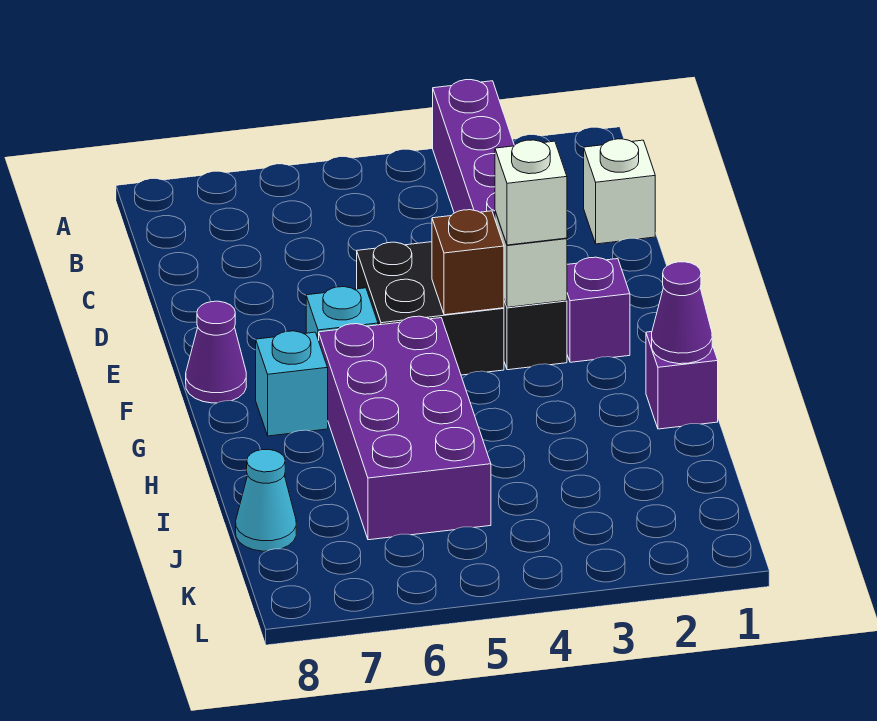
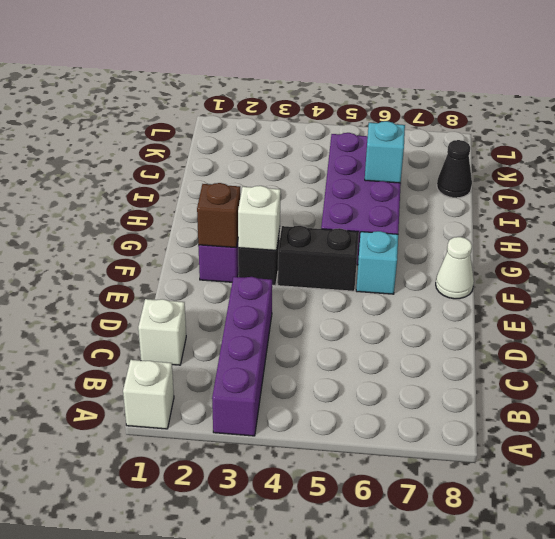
black 2x2 brick [357,242,504,375] -> black 1x2 brick [278,226,359,291]
white 1x1 brick [495,140,567,245] -> white 1x1 brick moved to [123,360,174,429]
brown 1x1 brick [432,210,504,315] -> brown 1x1 brick moved to [197,183,241,248]
purple 1x1 cone [186,301,246,403] -> white 1x1 cone [436,237,474,299]
cyan 1x1 brick [256,331,328,436] -> cyan 1x1 brick moved to [365,121,405,183]
purple 1x1 brick [646,332,718,429] -> none
purple 1x1 cone [652,262,712,364] -> none
cyan 1x1 cone [236,450,296,551] -> black 1x1 cone [437,140,472,198]

